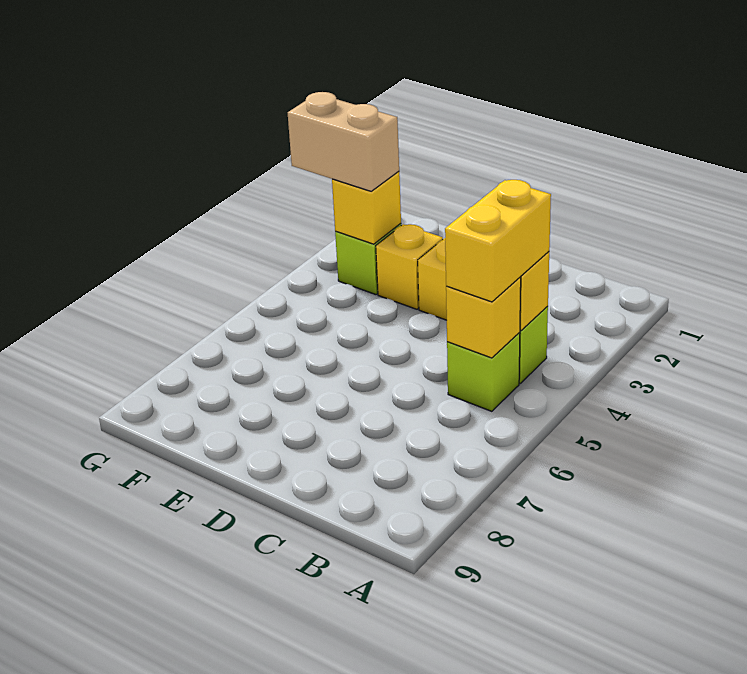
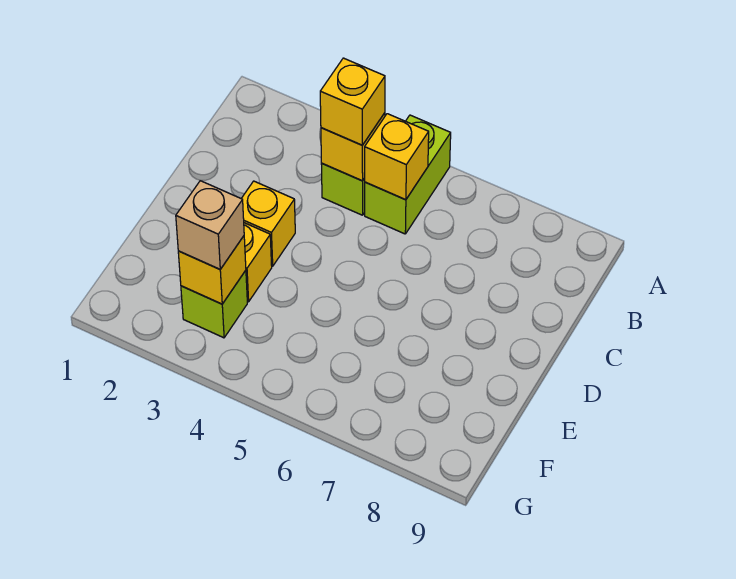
yellow 1x2 brick [445,180,551,302] -> yellow 1x1 brick [320,58,385,145]
lime 1x1 brick [447,332,520,411] -> lime 1x2 brick [365,115,451,234]
tan 1x2 brick [288,92,399,191] -> tan 1x1 brick [176,181,244,269]

